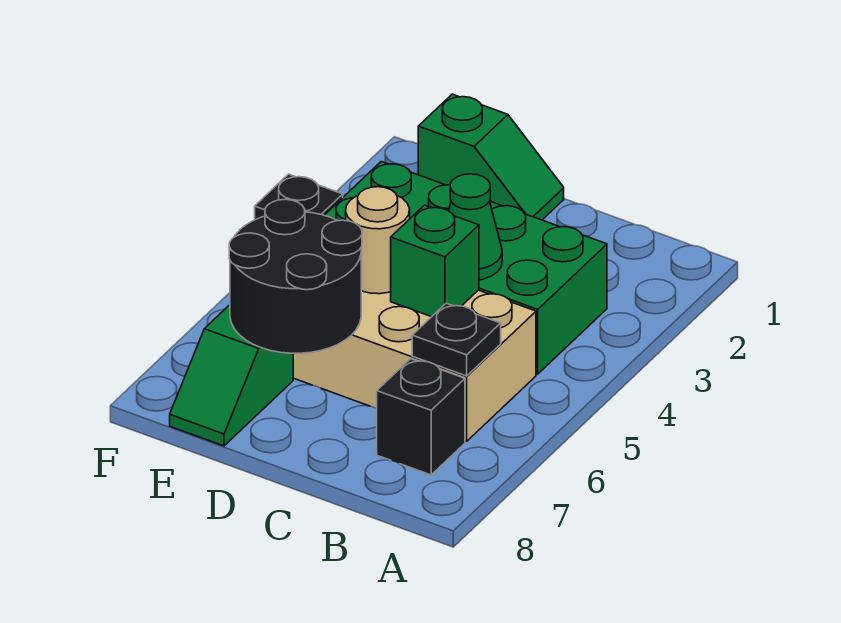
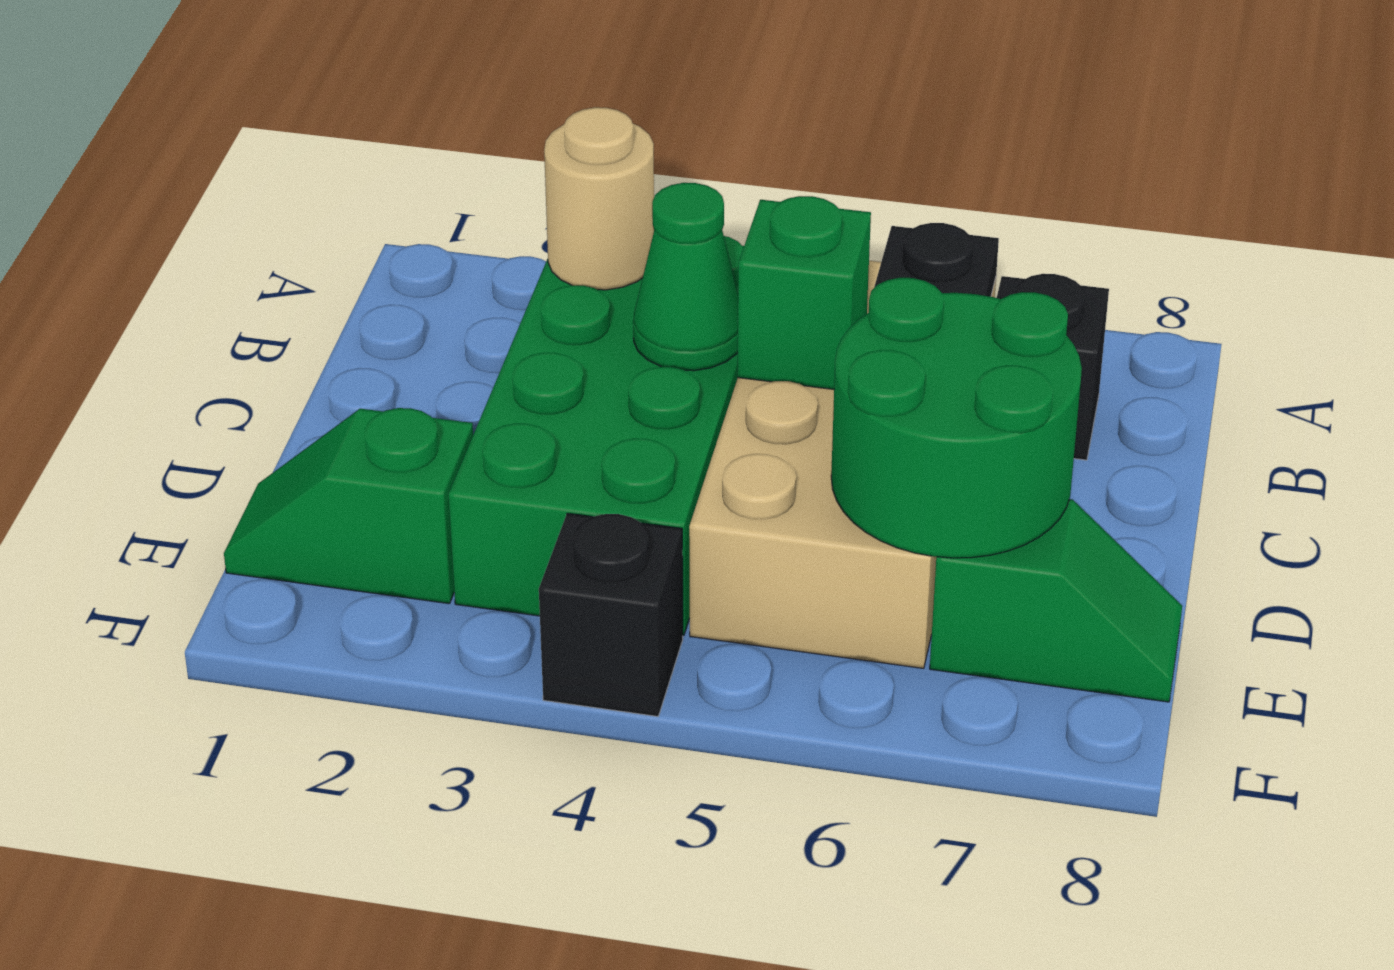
green 1x2 slope [418,94,564,220] -> green 1x2 slope turned to [224,408,473,604]
tan 1x1 round brick [346,187,410,294] -> tan 1x1 round brick moved to [544,107,654,290]
black 2x2 round brick [229,199,362,353] -> green 2x2 round brick [831,278,1082,558]

